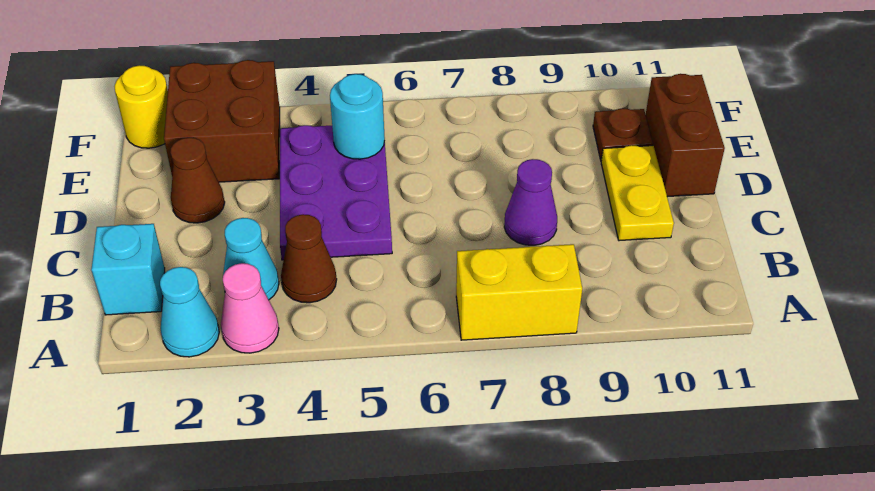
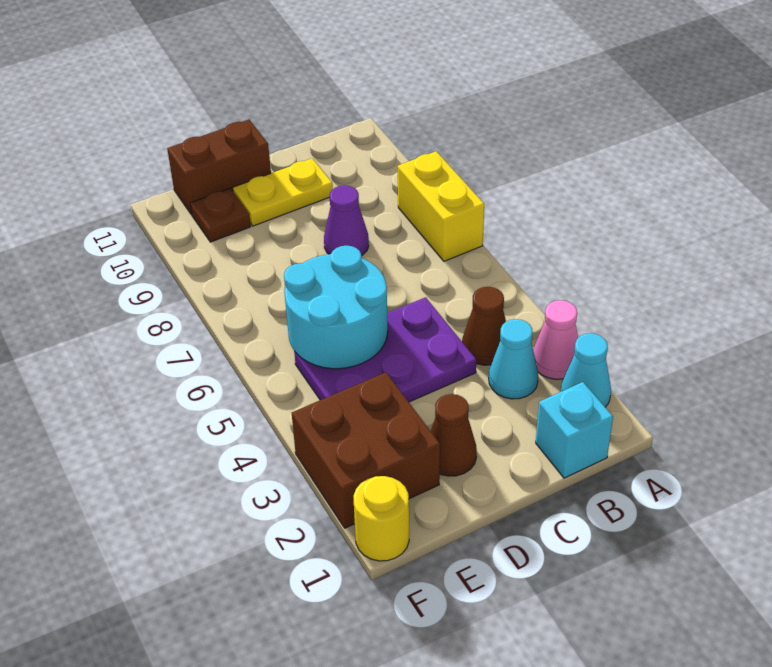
cyan 1x1 round brick [330,74,385,159] -> cyan 2x2 round brick [284,246,388,369]

